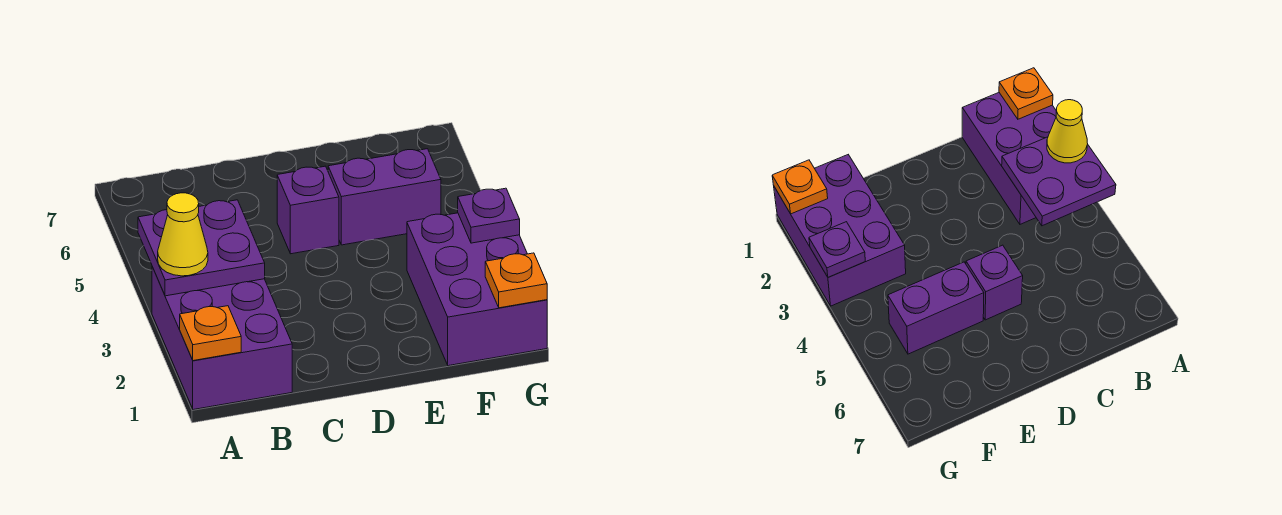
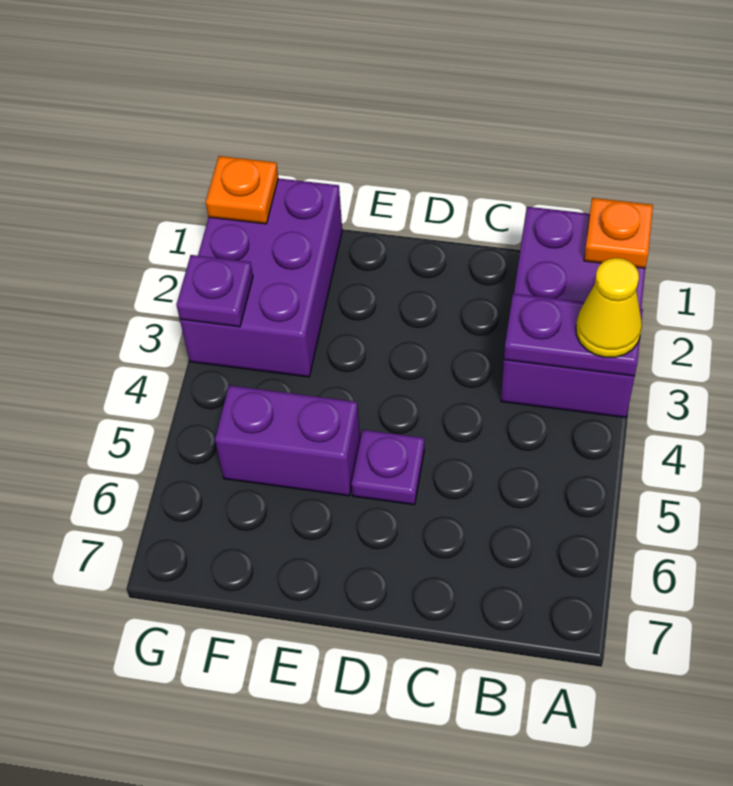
purple 2x2 plate [138,200,265,296] -> purple 1x2 plate [504,294,643,376]
purple 1x1 brick [277,166,339,254] -> purple 1x1 plate [352,430,424,505]

